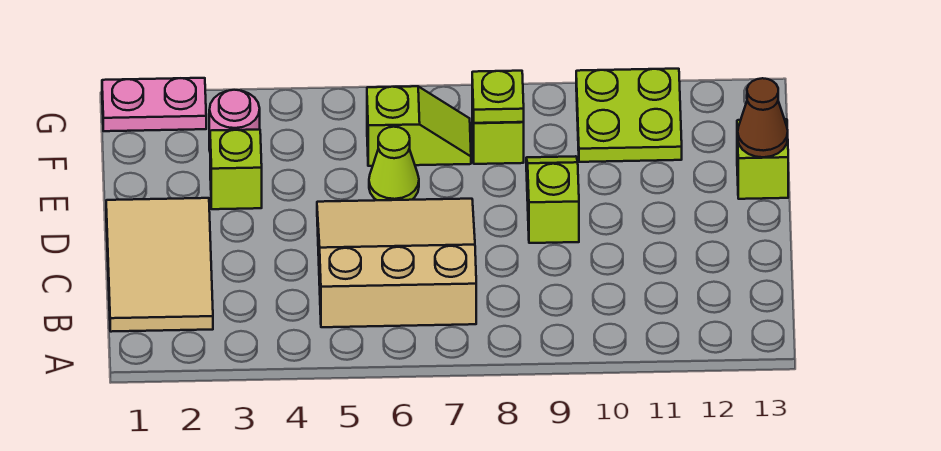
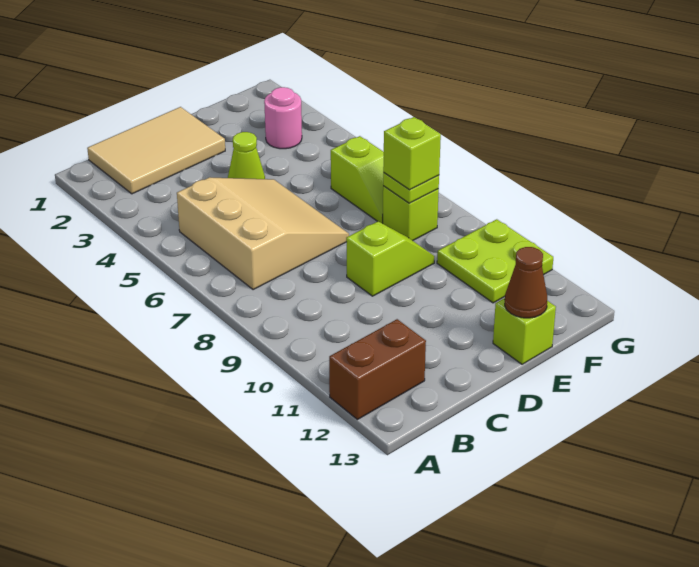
none -> brown 1x2 brick [329,319,426,420]
lime 1x1 brick [210,130,262,209] -> lime 1x1 brick moved to [383,117,441,190]
lime 1x1 cone [369,127,419,200] -> lime 1x1 cone moved to [228,132,265,179]
pink 1x2 plate [102,78,206,131] -> none

